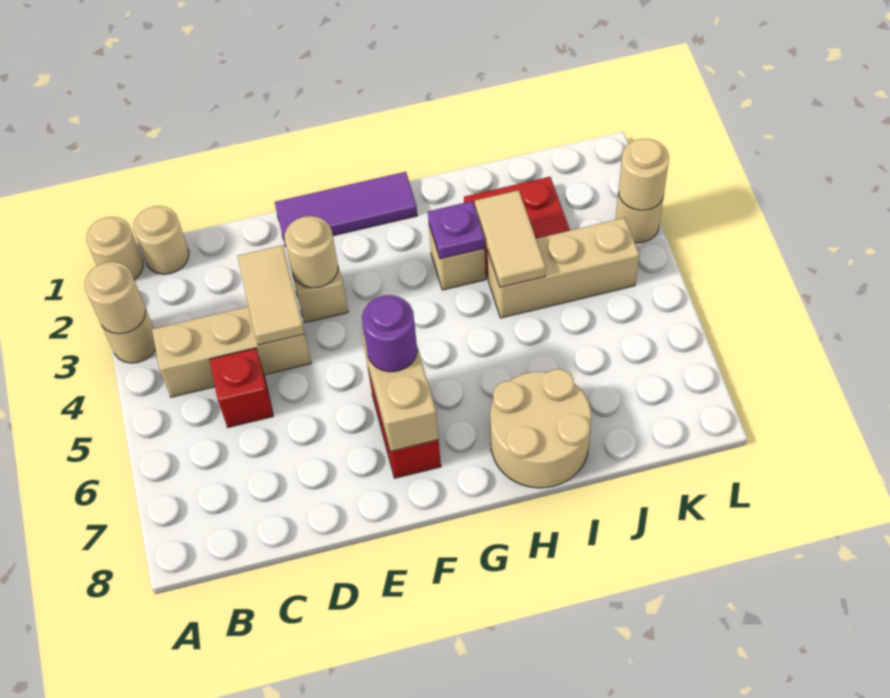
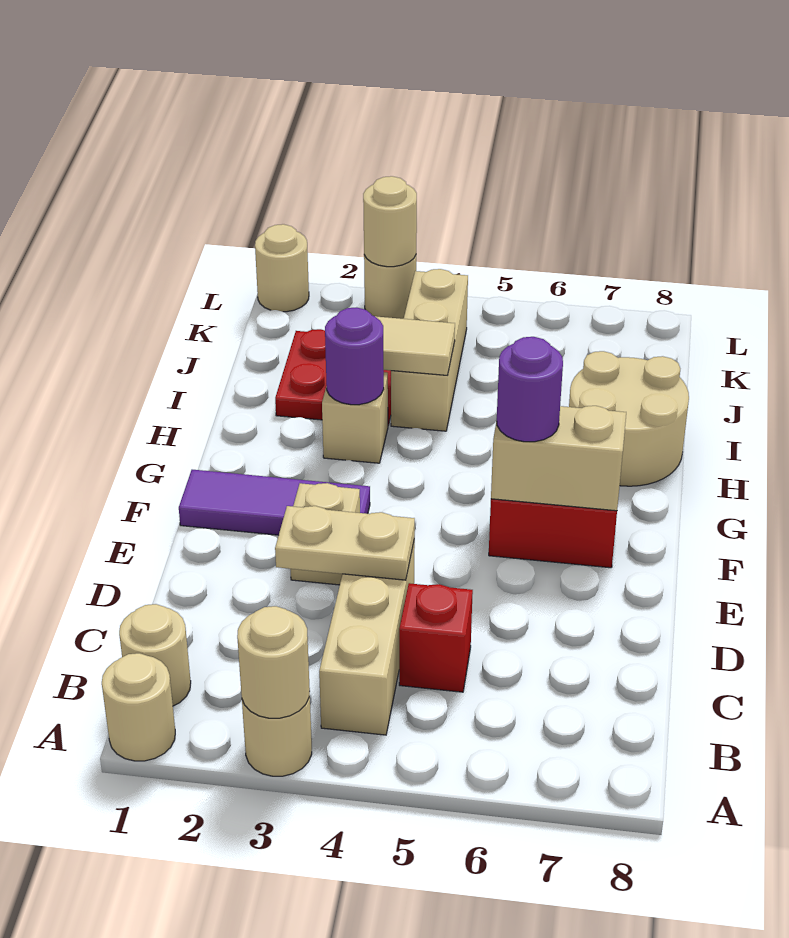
tan 1x2 tile [237,245,305,345] -> tan 1x2 plate [275,506,415,580]
purple 1x3 tile [275,172,417,247] -> purple 1x3 tile turned to [179,470,370,535]
tan 1x1 round brick [285,216,338,288] -> tan 1x1 round brick moved to [255,224,309,312]
purple 1x1 plate [428,201,485,259] -> purple 1x1 round brick [325,307,384,405]

